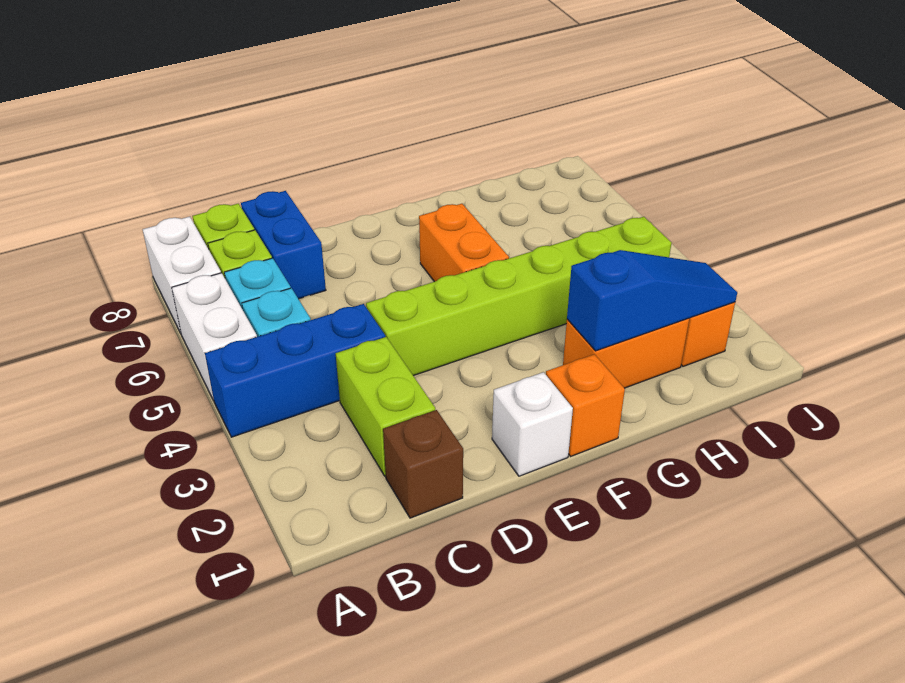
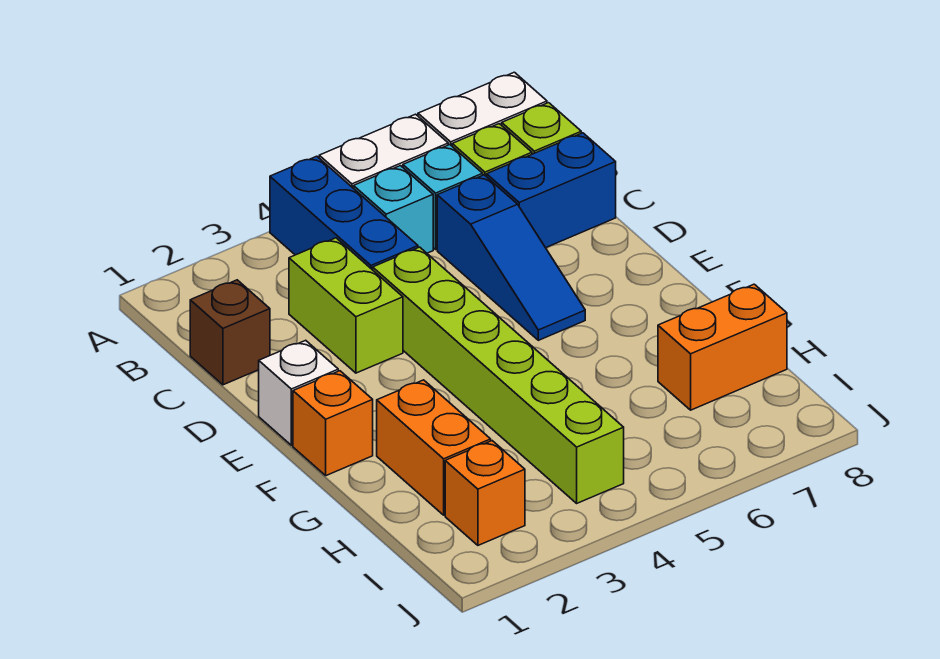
lime 1x2 brick [336,337,435,476] -> lime 1x2 brick turned to [289,238,403,373]
orange 1x2 brick [419,204,509,282] -> orange 1x2 brick moved to [658,284,787,410]
blue 1x3 slope [567,250,737,351] -> blue 1x3 slope moved to [437,175,585,340]

